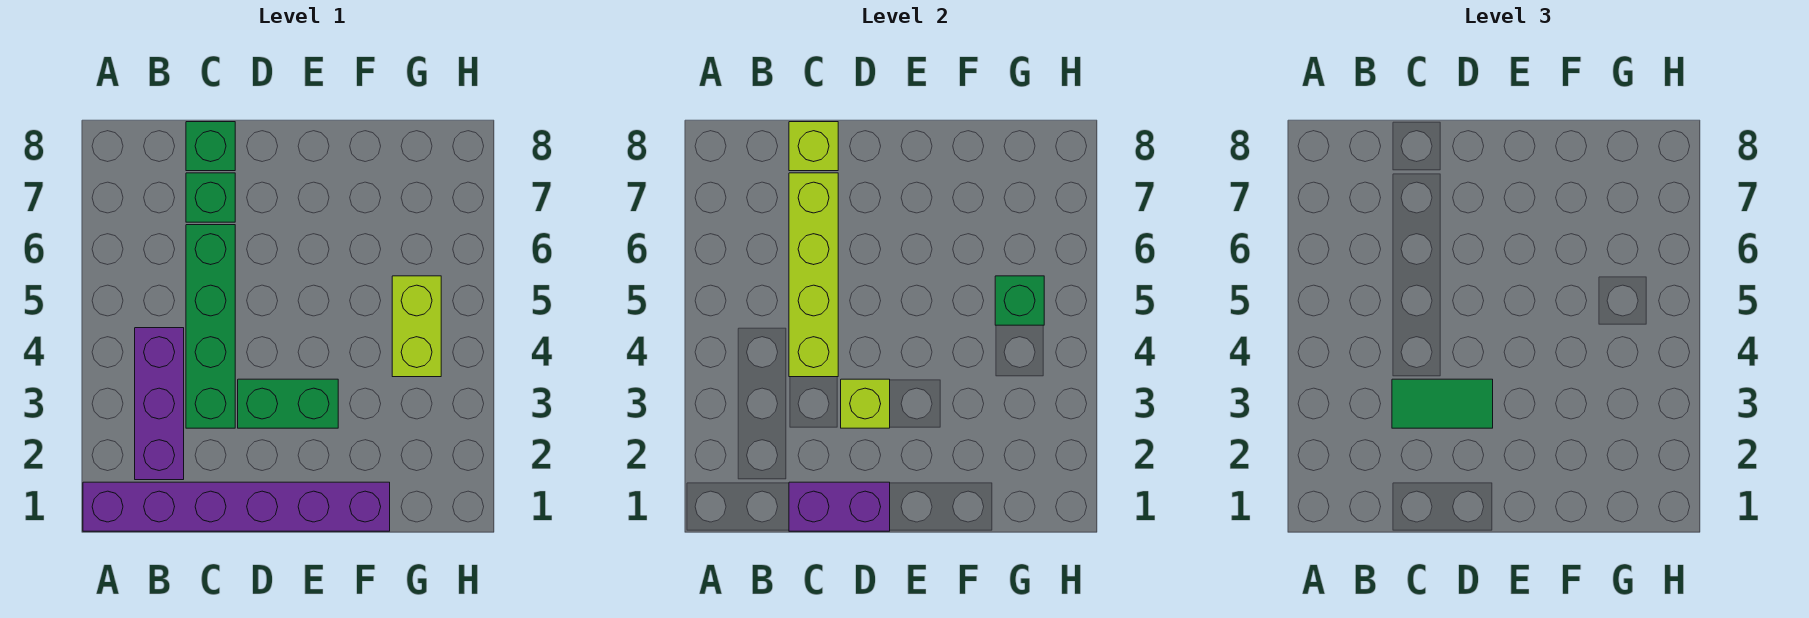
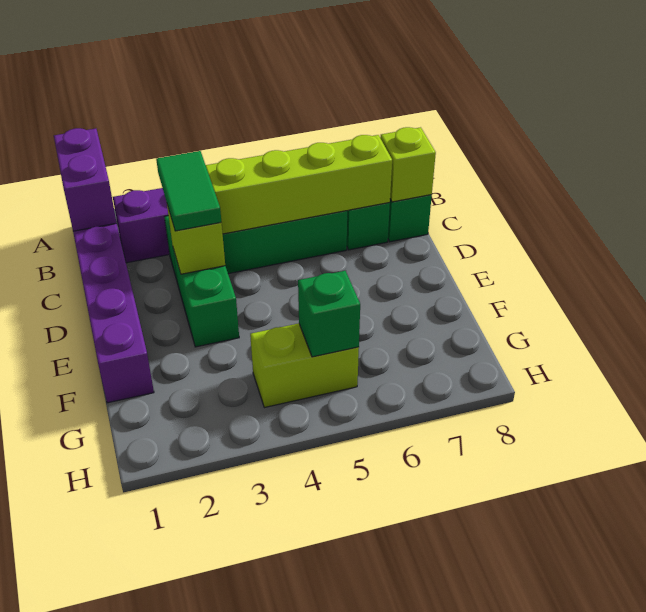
purple 1x2 brick [789,482,890,531] -> purple 1x2 brick moved to [54,128,116,231]

